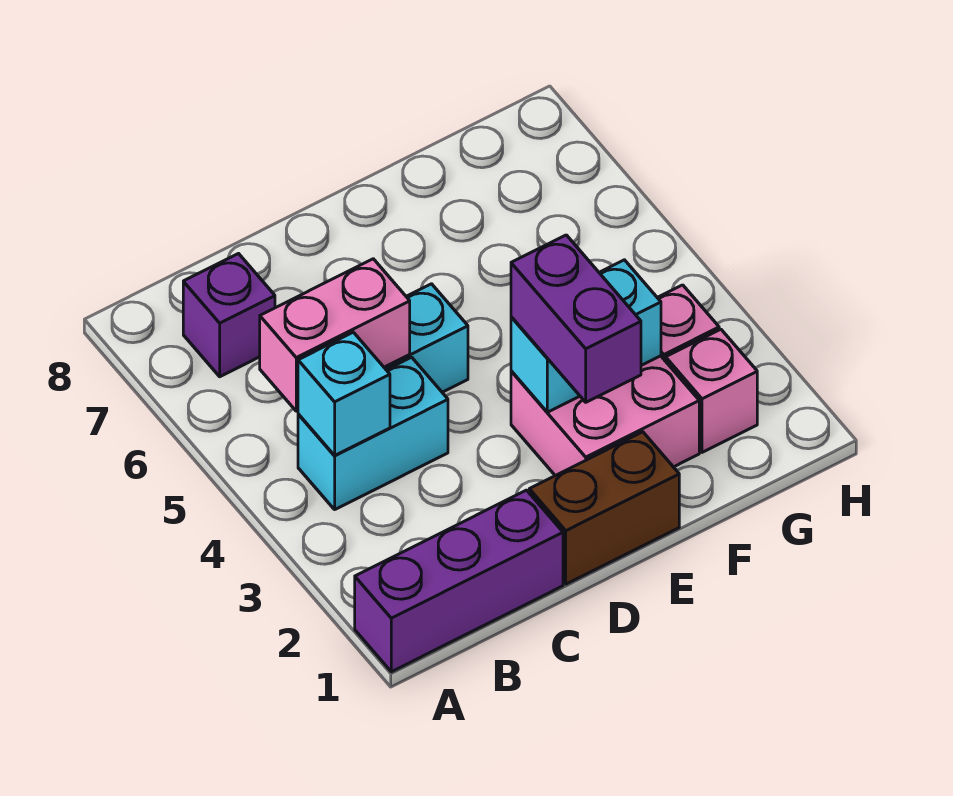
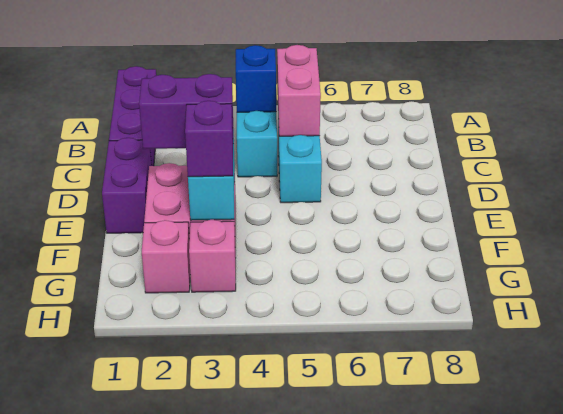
cyan 1x1 brick [298,332,390,456] -> blue 1x1 brick [236,45,276,112]
purple 1x1 brick [183,254,275,377] -> purple 1x1 brick moved to [185,101,233,177]
brown 1x2 brick [529,432,679,584] -> purple 1x2 brick [102,138,152,233]

